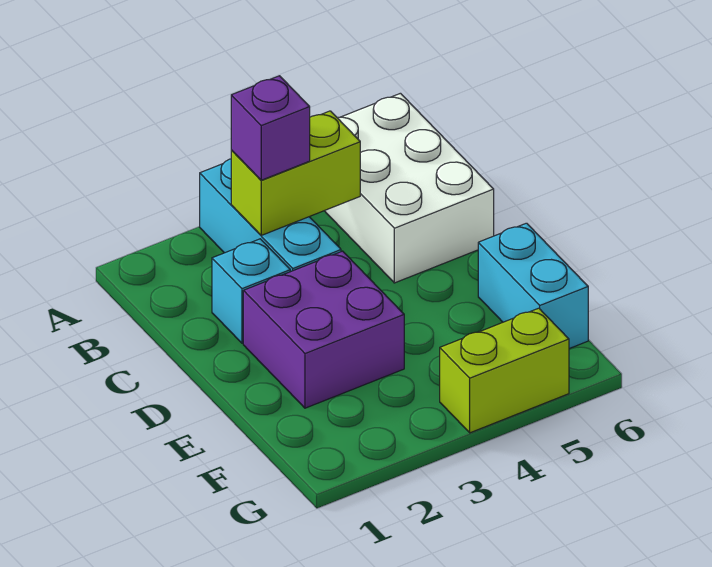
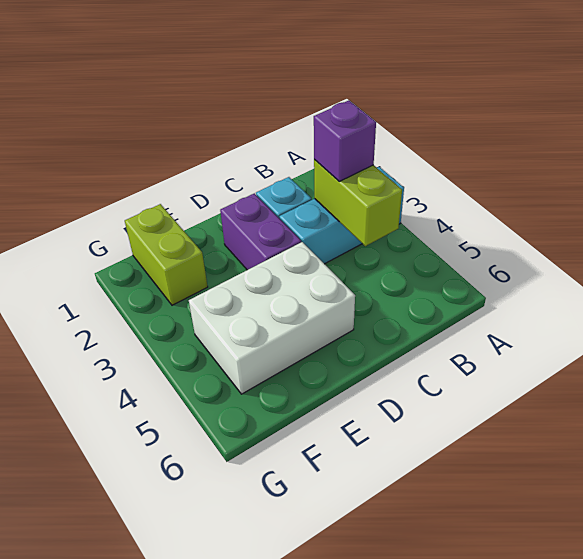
white 2x3 brick [325,93,494,283] -> white 2x3 brick moved to [189,242,355,394]
purple 2x2 brick [243,251,404,408] -> purple 1x2 brick [220,193,301,270]
cyan 1x2 brick [478,223,588,349] -> none
lime 1x2 brick [440,308,569,433] -> lime 1x2 brick moved to [125,204,208,305]

